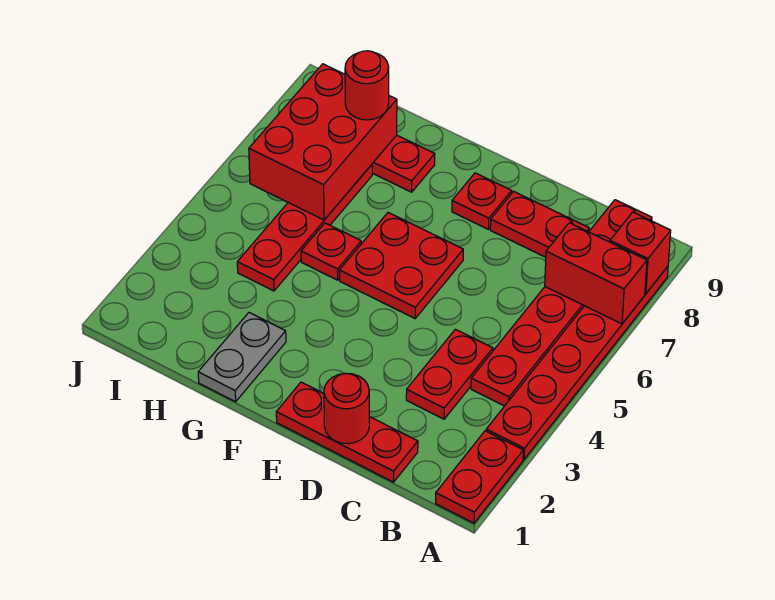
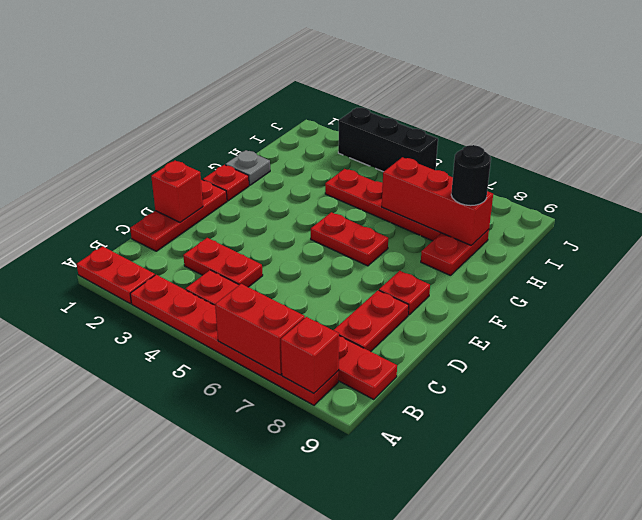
red 1x2 brick [545,223,647,324] -> red 1x2 brick turned to [215,284,305,375]
red 1x1 round brick [324,373,369,444] -> red 1x1 brick [151,161,203,222]
red 2x2 plate [339,213,463,318] -> red 1x2 plate [311,212,388,266]
grey 1x2 plate [198,313,286,402] -> grey 1x1 plate [225,150,270,185]
red 1x1 plate [301,223,361,280] -> red 1x1 plate moved to [203,165,249,201]
red 2x3 brick [249,64,397,220] -> red 1x3 brick [382,157,493,245]
red 1x1 round brick [345,51,389,120] -> black 1x1 round brick [451,145,491,206]
none -> black 1x3 brick [338,108,438,172]

